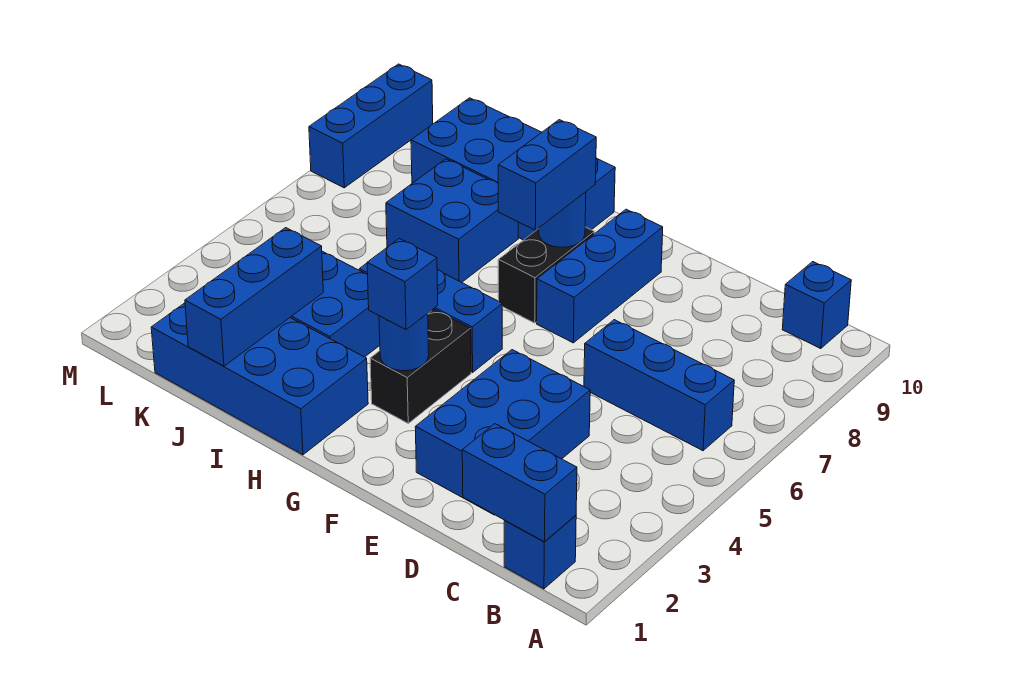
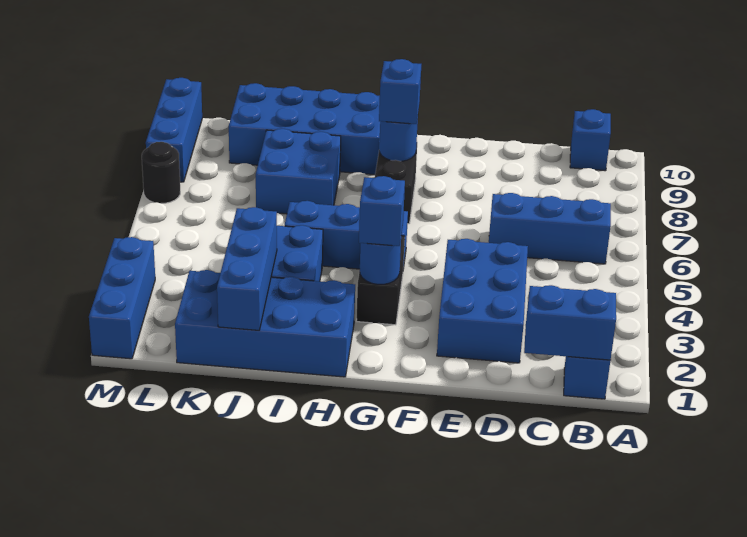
blue 1x3 brick [537,209,663,343] -> blue 1x3 brick moved to [89,237,155,359]
blue 1x2 brick [498,120,596,230] -> blue 1x1 brick [379,59,421,124]
none -> black 1x1 round brick [142,142,180,203]

